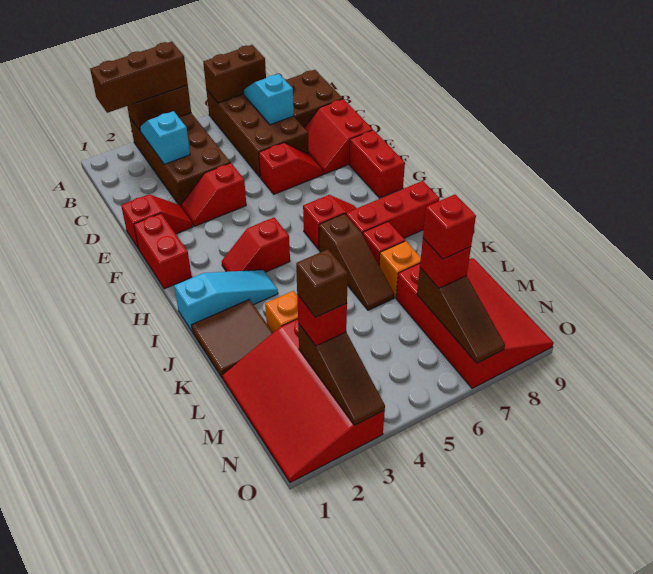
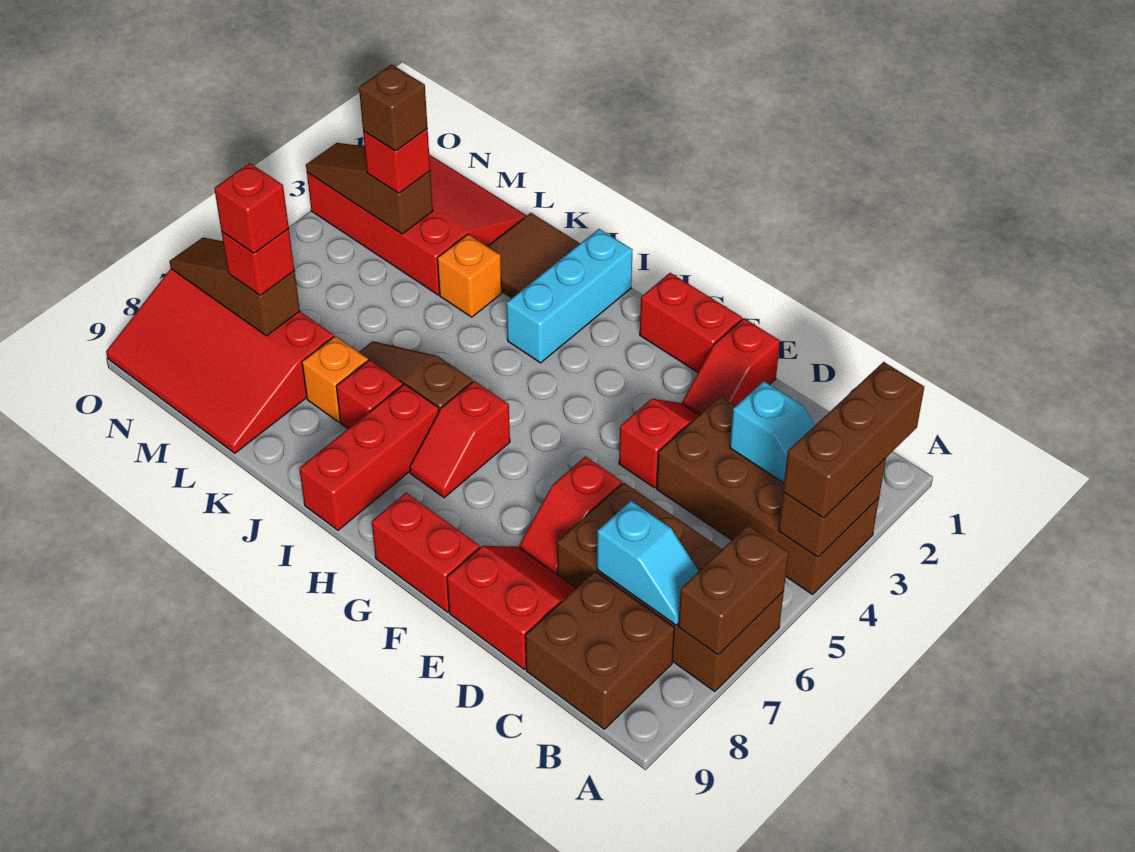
red 1x2 slope [222,217,290,272] -> none
cyan 1x3 slope [174,270,278,331] -> cyan 1x3 brick [506,229,632,363]

